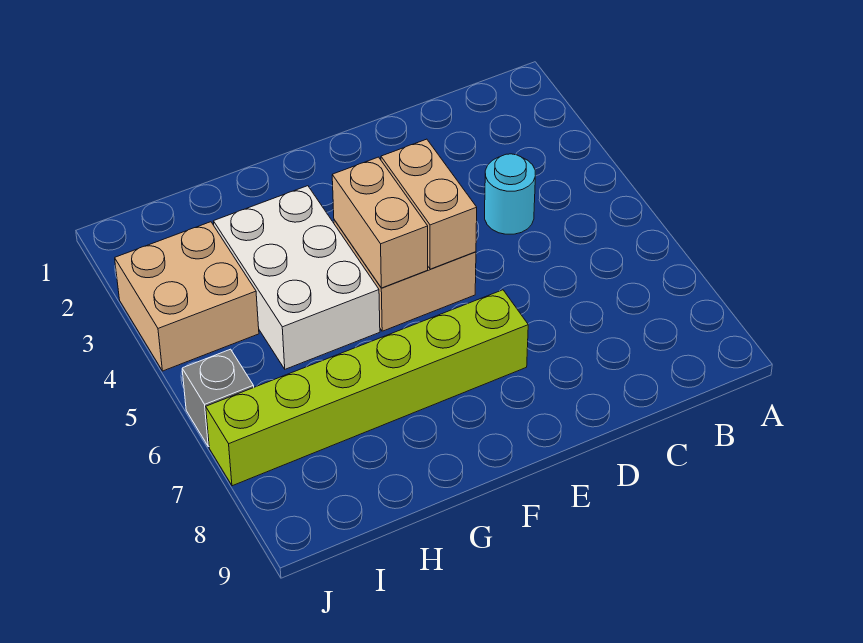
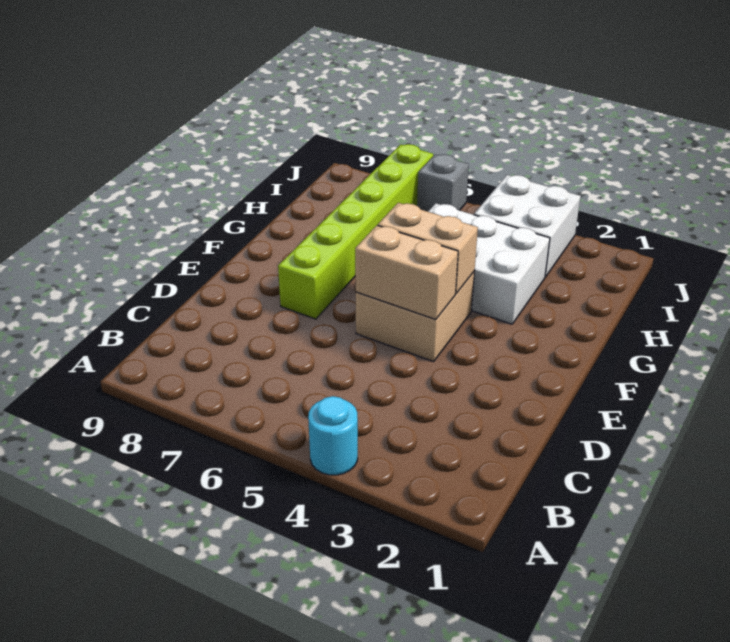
cyan 1x1 round brick [485,154,535,234] -> cyan 1x1 round brick moved to [308,396,358,475]
tan 2x2 brick [115,222,259,371] -> white 2x2 brick [474,175,581,277]

